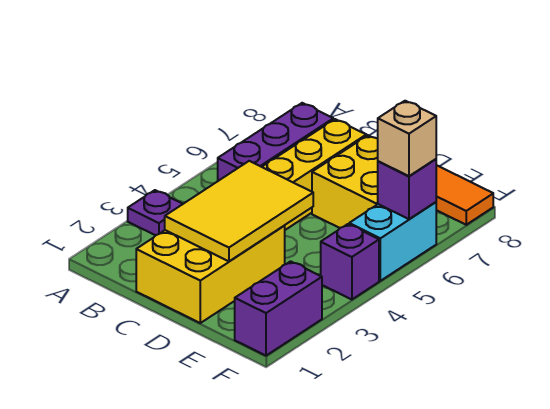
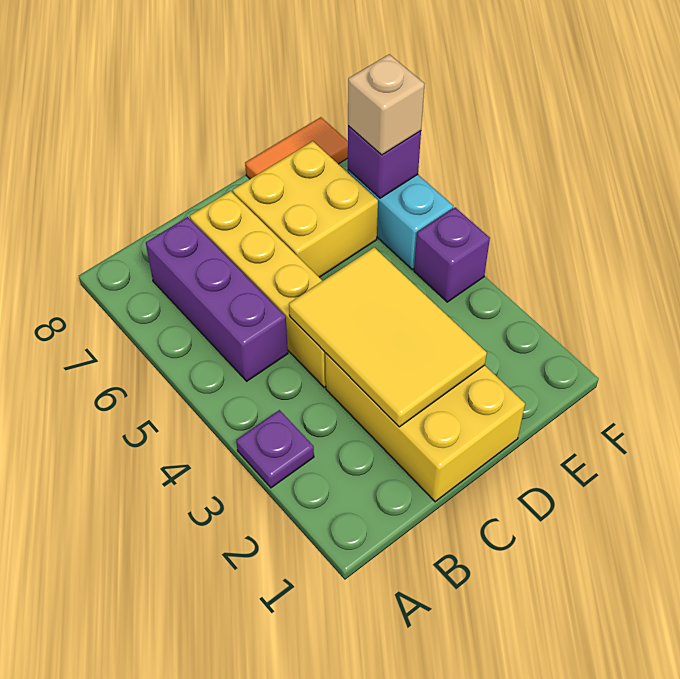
purple 1x2 brick [235,261,322,356] -> none

